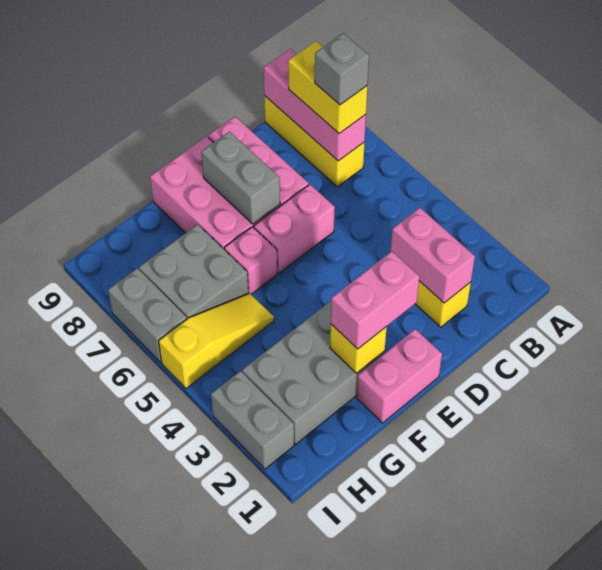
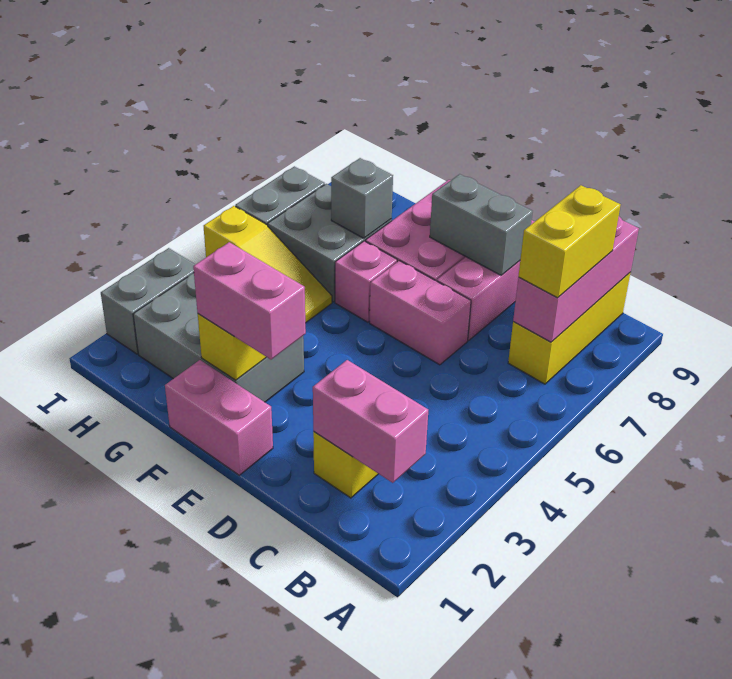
grey 1x1 brick [315,33,369,105] -> grey 1x1 brick moved to [331,158,393,238]
pink 1x2 brick [391,208,475,303] -> pink 1x2 brick turned to [313,360,428,483]
grey 1x2 brick [201,132,280,224] -> grey 1x2 brick turned to [430,174,533,275]

